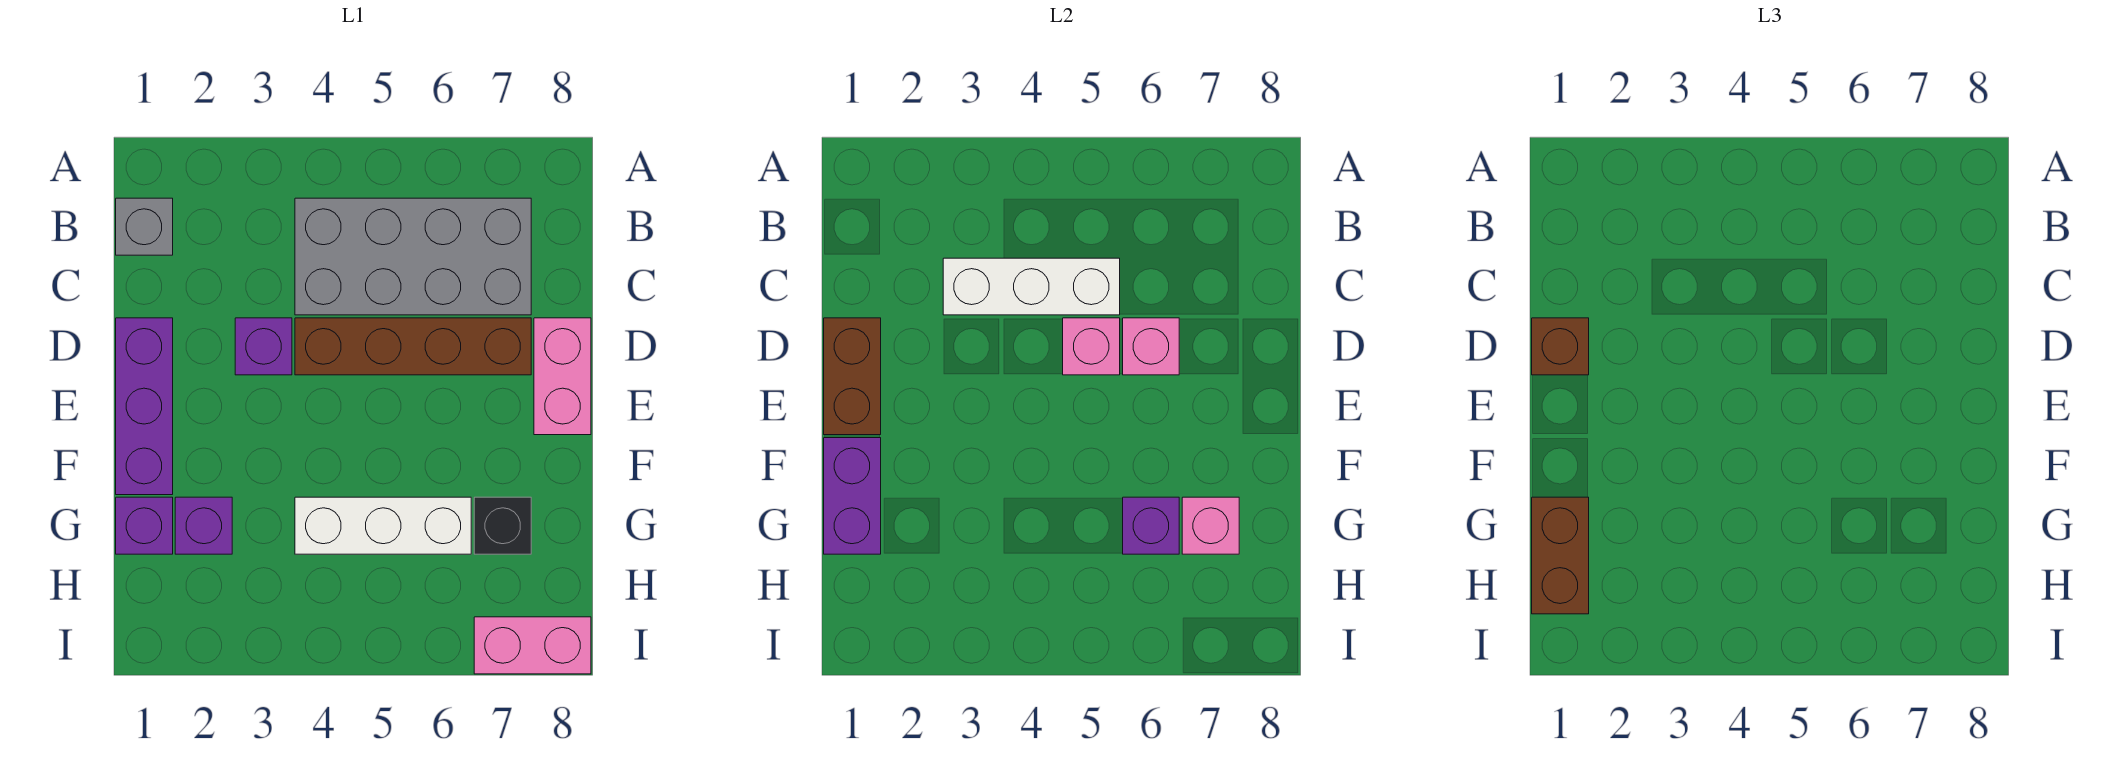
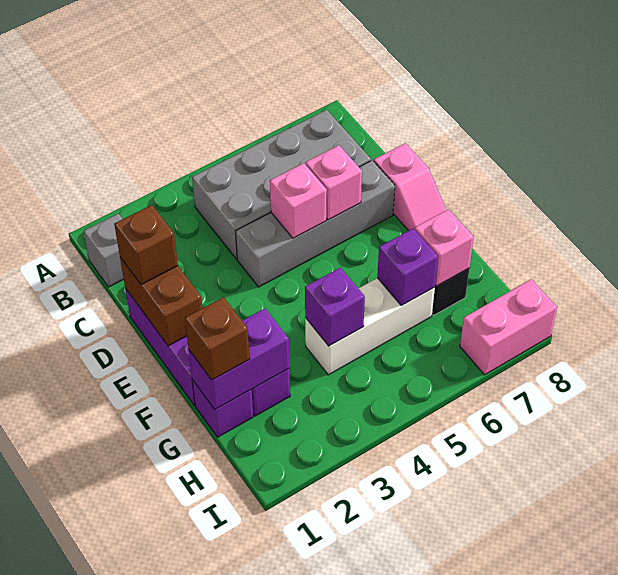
white 1x3 brick [943,258,1120,315] -> none
purple 1x1 brick [235,318,292,375] -> purple 1x1 brick moved to [305,268,365,346]
brown 1x4 brick [295,318,531,375] -> grey 1x4 brick [236,160,395,287]
pink 1x2 brick [534,318,591,435] -> pink 1x2 slope [374,143,446,231]
purple 1x2 brick [824,438,881,554] -> purple 1x2 brick turned to [189,308,290,409]
brown 1x2 brick [1532,497,1589,614] -> brown 1x1 brick [185,297,250,380]

